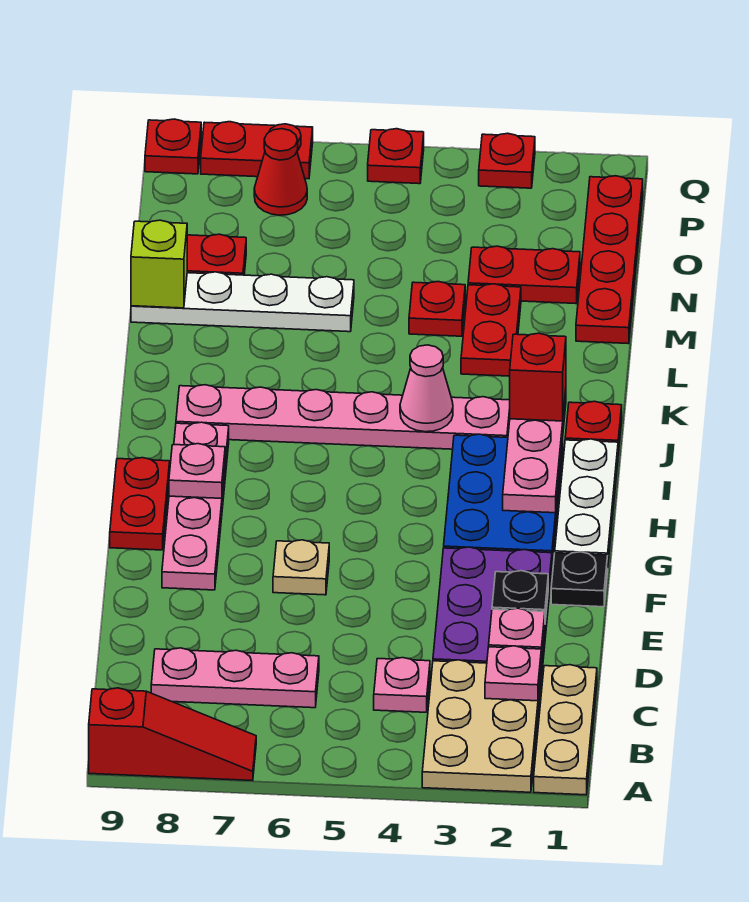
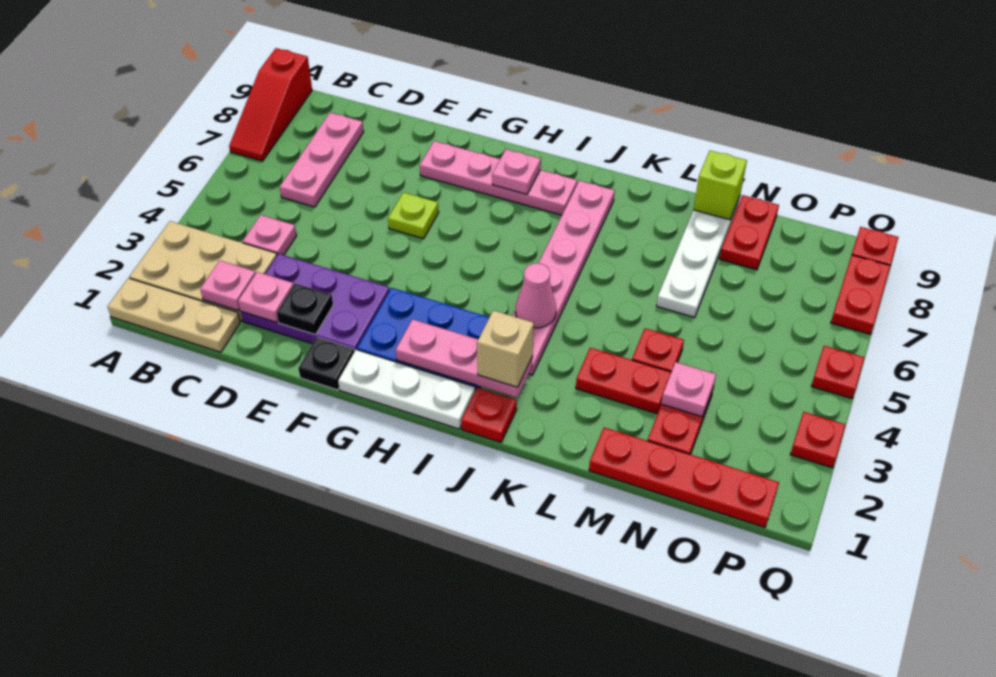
tan 1x1 plate [273,540,329,595] -> lime 1x1 plate [388,192,439,239]
red 1x2 plate [110,458,170,550] -> none
red 1x1 brick [510,333,566,421] -> tan 1x1 brick [477,310,534,387]
none -> pink 1x1 plate [661,362,716,417]
red 1x1 cone [254,129,307,215] -> none

